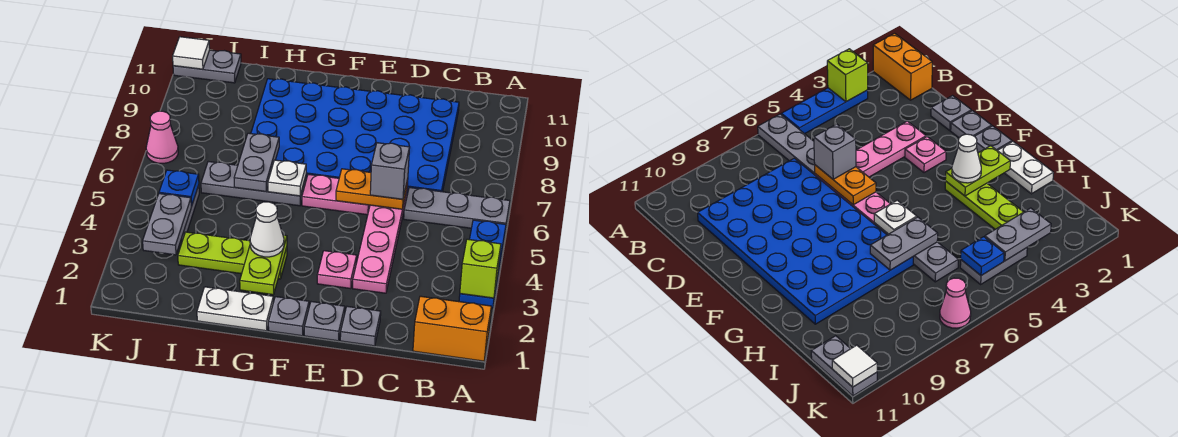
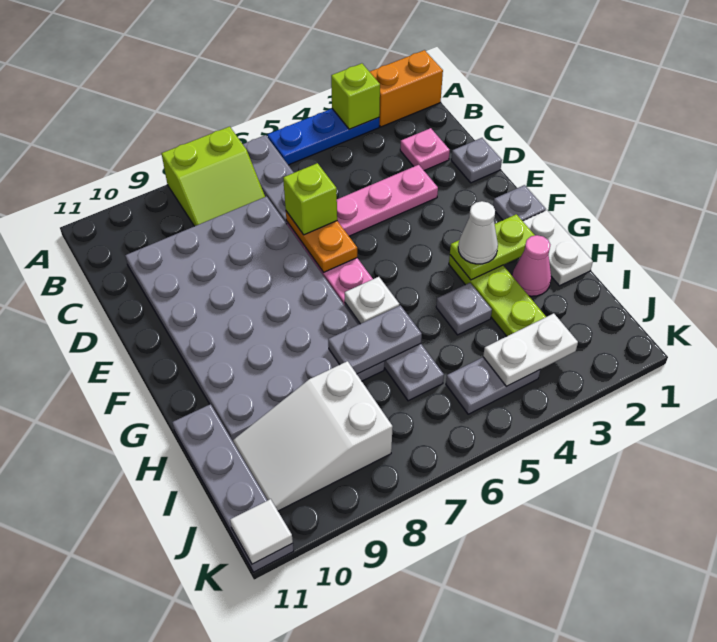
orange 1x2 brick [413,296,491,361] -> orange 1x2 brick turned to [370,50,443,127]
none -> lime 2x2 slope [161,127,265,226]
blue 4x6 plate [251,79,459,195] -> grey 4x6 plate [125,196,384,441]
grey 1x1 brick [370,143,410,199] -> lime 1x1 brick [283,163,337,235]
grey 1x1 plate [304,302,345,341] -> grey 1x1 plate moved to [436,283,492,335]
pink 1x1 plate [317,251,357,289] -> pink 1x1 plate moved to [400,128,450,171]
none -> white 2x3 slope [233,361,393,511]
grey 1x2 plate [143,194,191,255] -> white 1x2 plate [483,313,578,387]
blue 1x1 plate [159,170,199,206] -> none
grey 1x2 plate [173,50,241,83] -> grey 1x4 plate [172,404,294,572]
pink 1x1 cone [146,111,178,163] -> pink 1x1 cone moved to [512,235,551,296]

